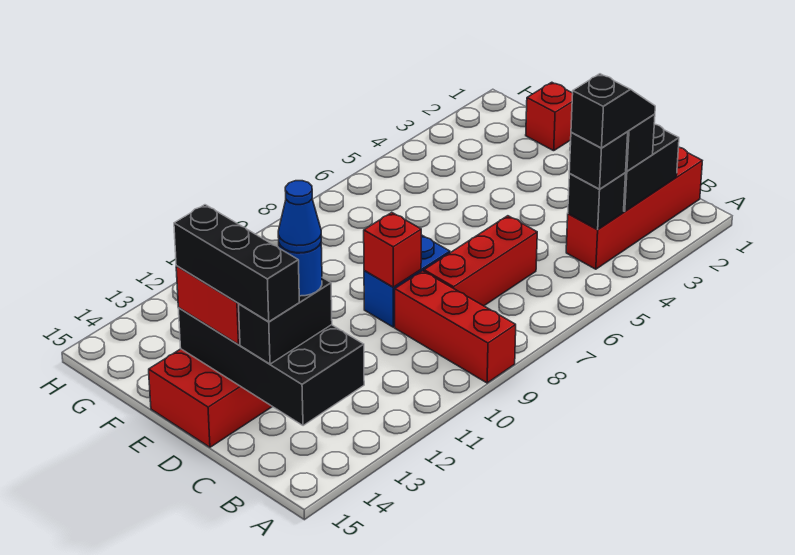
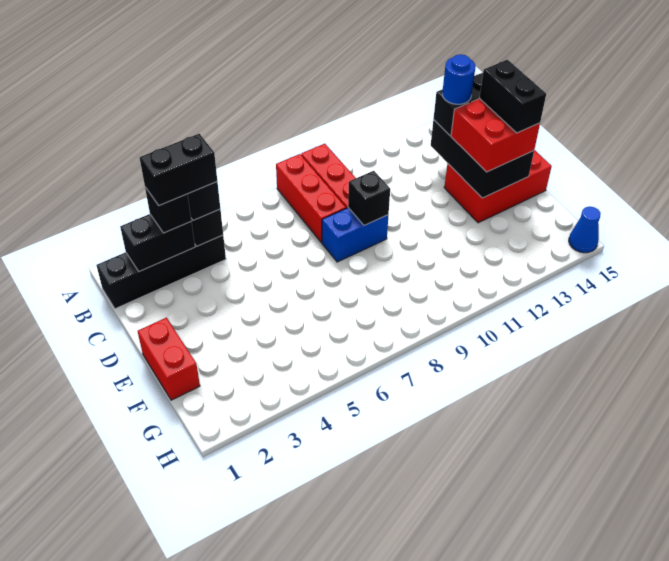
red 1x4 brick [566,147,702,269] -> black 1x4 brick [96,235,226,309]
black 1x2 slope [571,74,655,148] -> black 1x2 brick [140,134,217,206]
black 2x4 brick [178,308,364,426] -> black 2x3 brick [431,120,534,198]
red 1x3 brick [424,216,537,306] -> red 1x3 brick turned to [276,154,346,242]
blue 1x1 cone [278,181,321,253] -> blue 1x1 cone moved to [569,206,601,253]
black 1x3 brick [174,205,299,322] -> black 1x2 brick [479,60,546,133]
red 1x1 brick [364,213,421,287] -> black 1x1 brick [348,171,390,225]
red 1x1 brick [526,82,573,151] -> red 1x2 brick [138,318,200,400]

